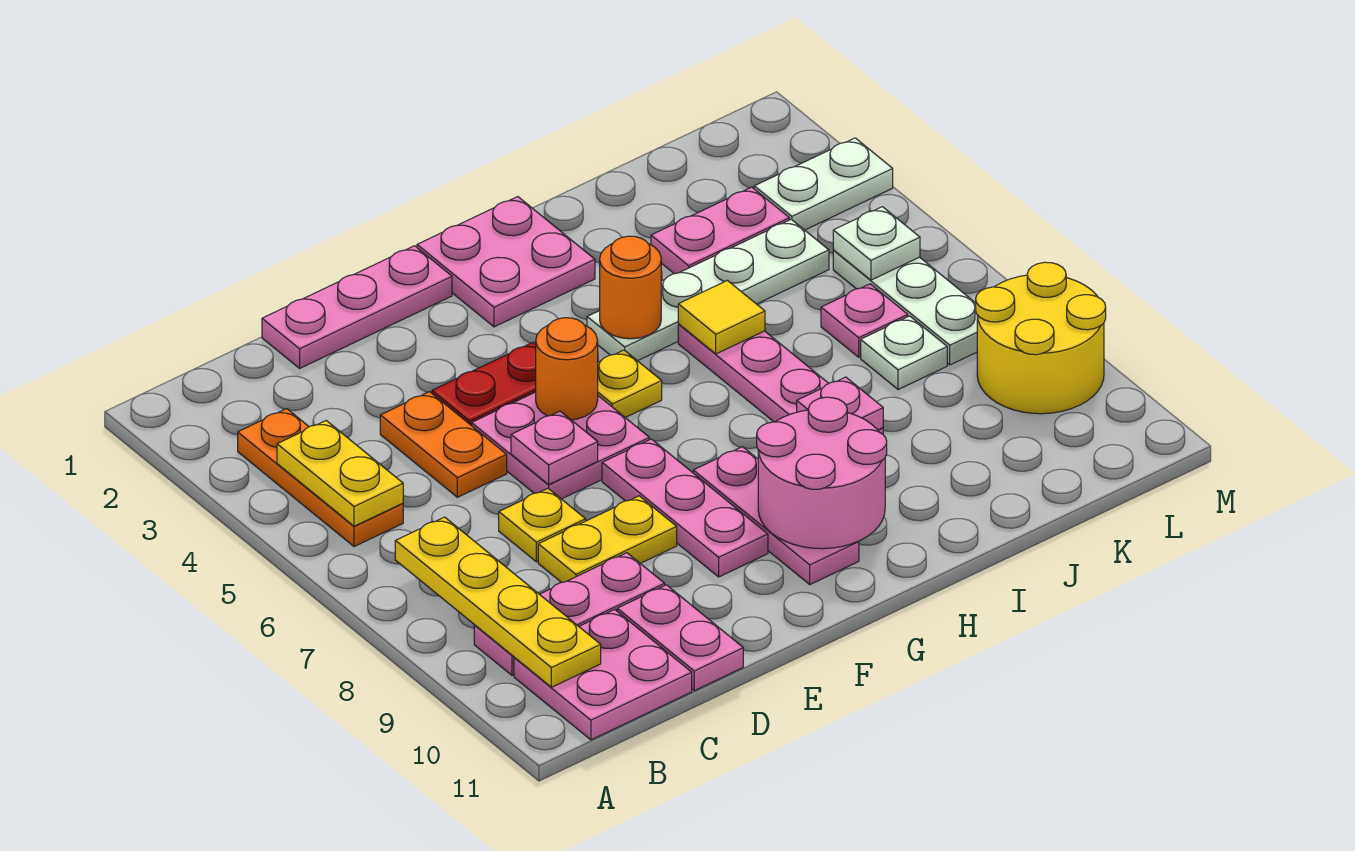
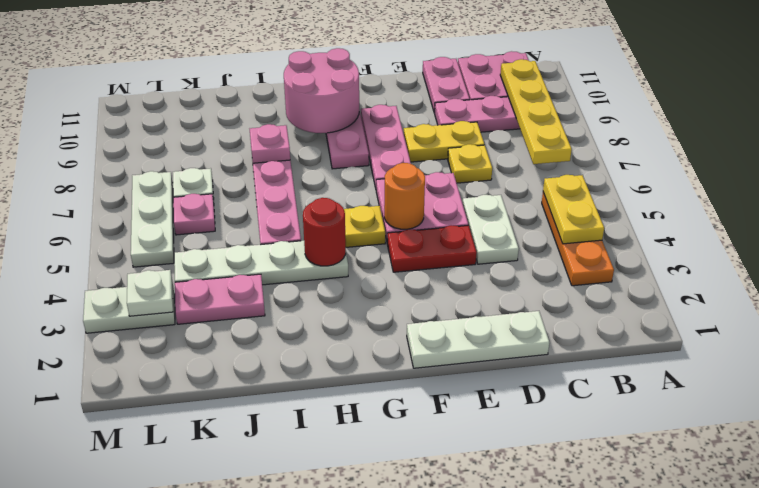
pink 1x3 plate [262,246,452,368] -> white 1x3 plate [407,311,549,368]
orange 1x2 plate [380,392,507,497] -> white 1x2 plate [463,195,519,264]
pink 1x1 plate [511,411,598,484] -> none
pink 2x2 plate [417,197,595,327] -> none
orange 1x1 round brick [600,236,661,339] -> red 1x1 round brick [303,198,346,266]
yellow 1x1 tile [678,280,765,354] -> none
white 1x1 plate [833,207,920,280] -> white 1x1 plate moved to [127,270,173,316]
yellow 2x2 round brick [976,262,1106,414] -> none

